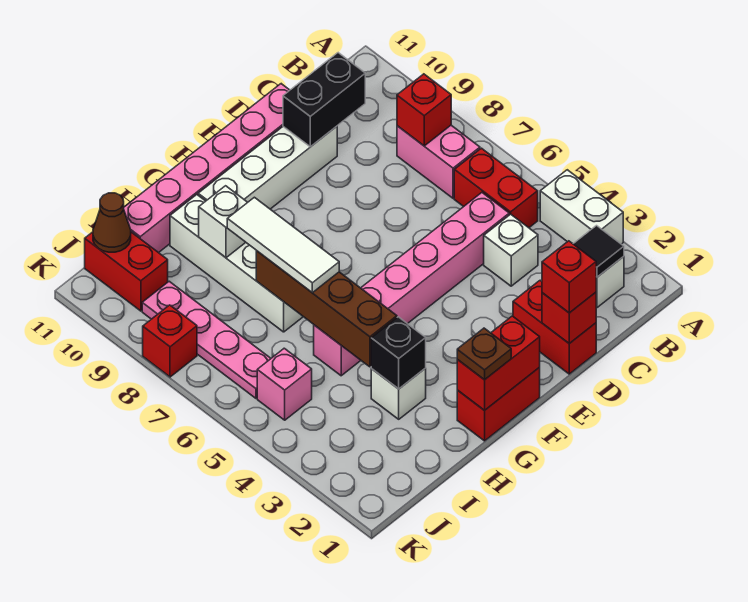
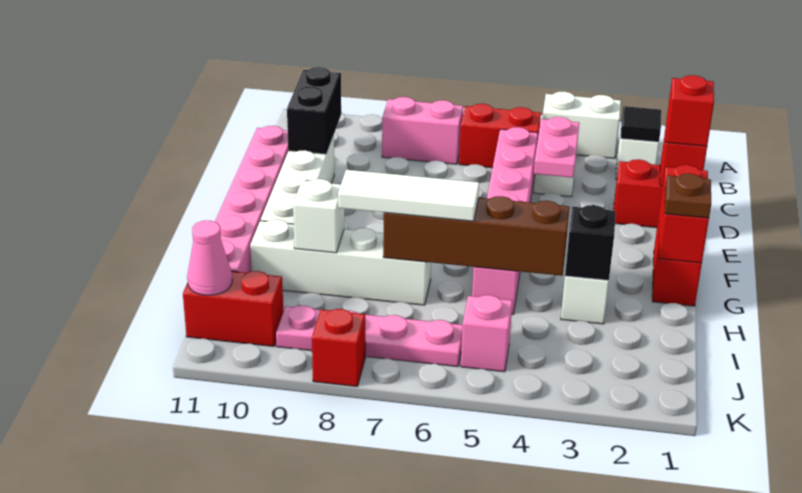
red 1x1 brick [397,74,451,146] -> none
none -> pink 1x2 plate [534,117,579,178]
brown 1x1 cone [93,193,131,252] -> pink 1x1 cone [187,221,232,295]

